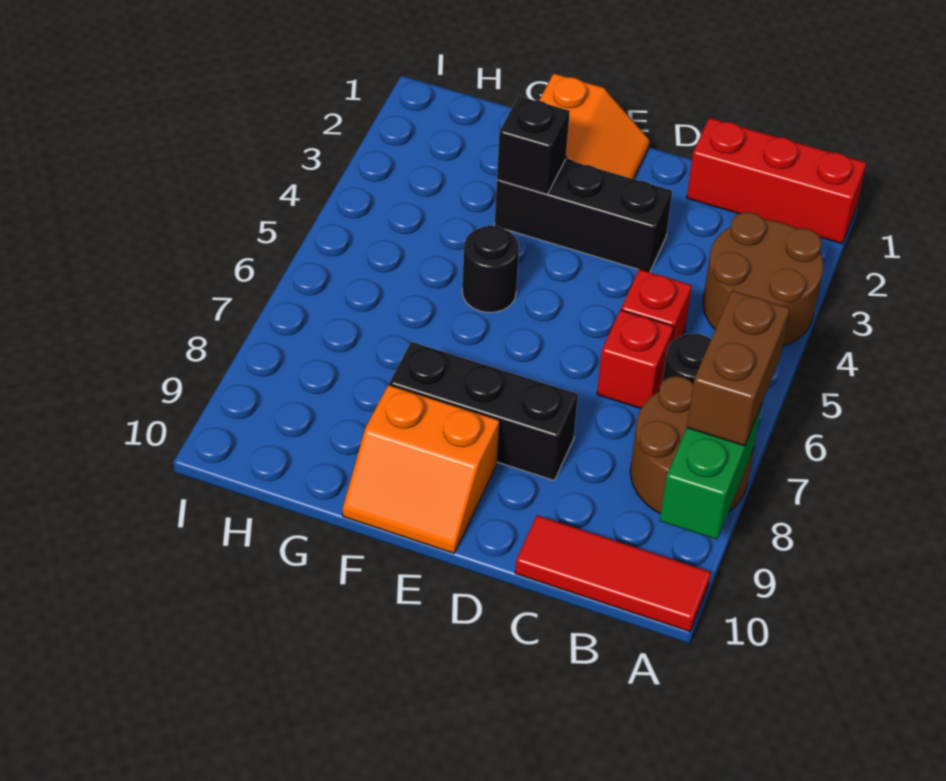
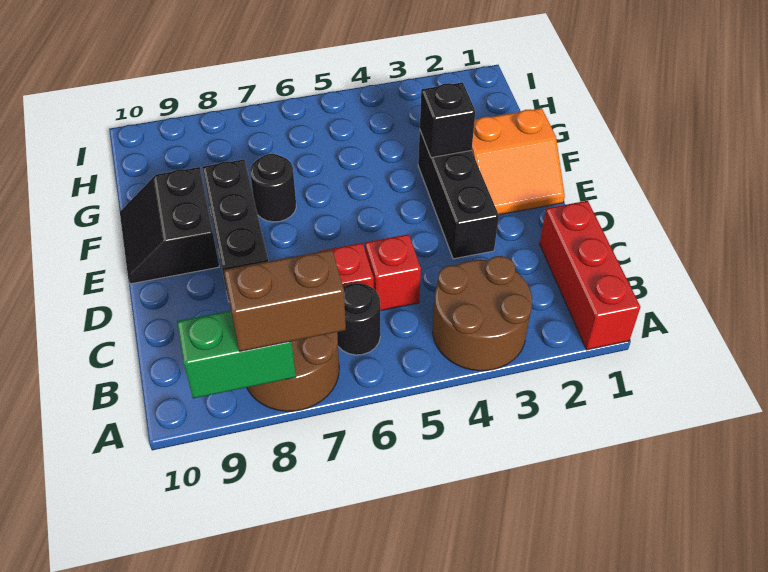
red 1x3 tile [515,515,711,632] -> none
orange 2x2 slope [343,385,500,553] -> black 2x2 slope [120,167,219,284]
black 1x1 round brick [462,225,519,313] -> black 1x1 round brick moved to [250,154,296,222]

